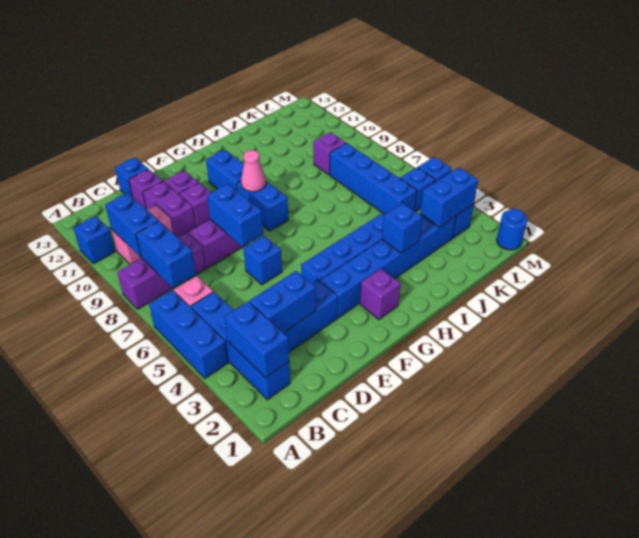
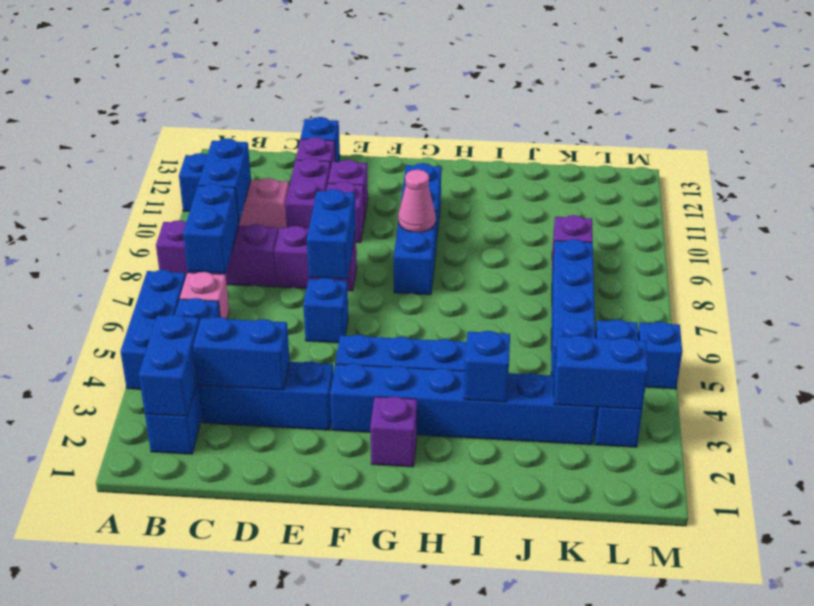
blue 1x1 round brick [497,209,527,250] -> none

